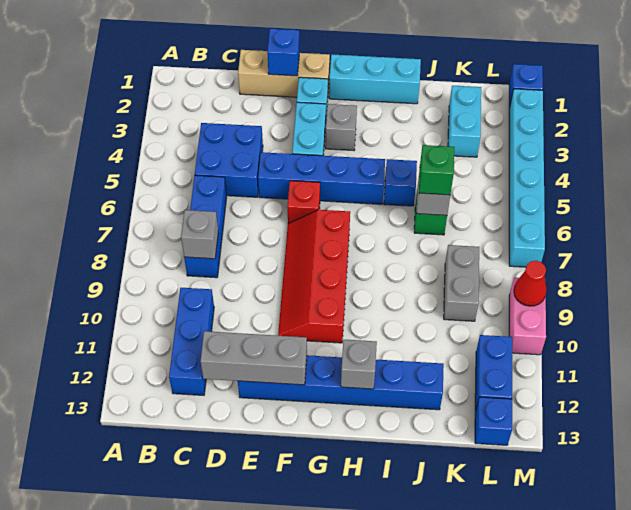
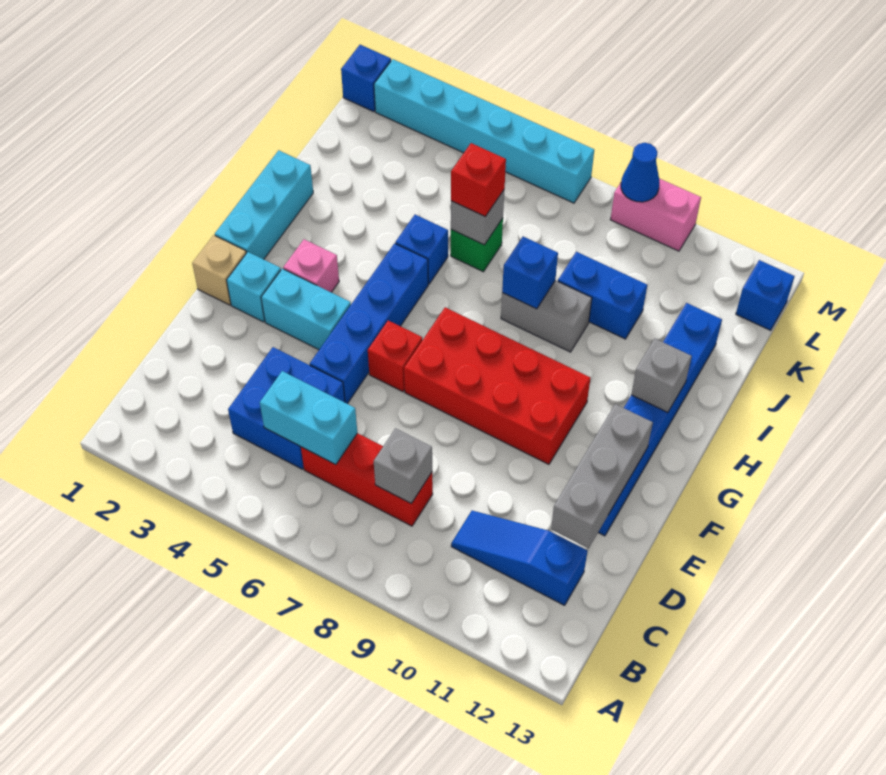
blue 1x3 brick [184,175,227,278] -> red 1x3 brick [301,433,433,526]
blue 1x3 brick [169,288,214,395] -> blue 1x3 slope [451,511,588,605]
tan 1x3 brick [238,50,330,97] -> tan 1x1 brick [192,235,246,305]
blue 1x1 brick [267,29,300,76] -> blue 1x1 brick moved to [502,237,558,309]
red 2x4 slope [278,210,350,343] -> red 2x4 brick [404,307,590,464]
grey 1x1 brick [325,104,357,151] -> pink 1x1 brick [283,239,339,292]
green 1x1 brick [419,145,454,195] -> red 1x1 brick [451,143,506,217]
cyan 1x2 brick [448,86,481,157] -> cyan 1x2 brick moved to [260,371,357,465]
grey 1x2 brick [444,245,479,321] -> grey 1x2 brick moved to [501,280,592,352]
blue 1x2 brick [475,335,512,412] -> blue 1x2 brick moved to [558,252,647,339]
red 1x1 cone [514,261,547,306] -> blue 1x1 cone [621,143,659,202]

